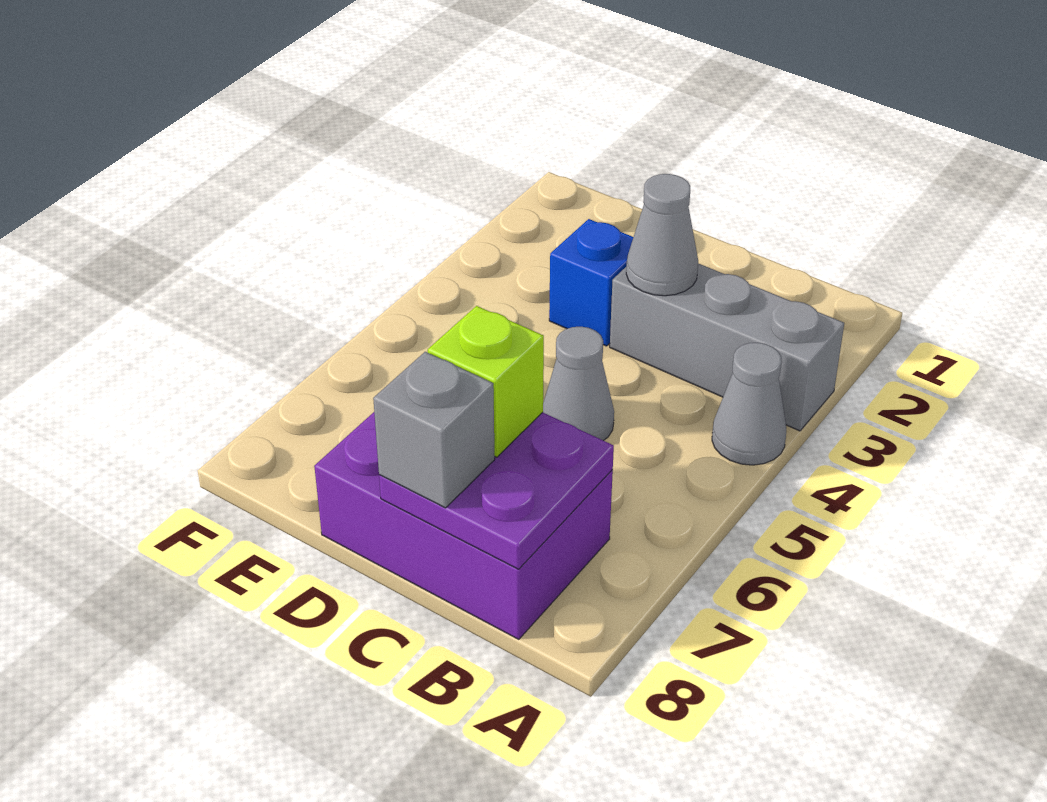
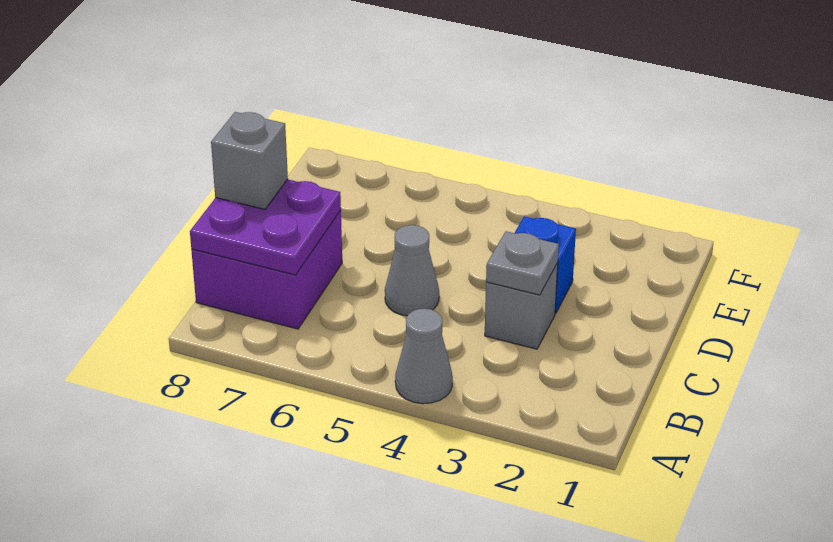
grey 1x3 brick [610,263,844,431] -> grey 1x1 brick [485,263,558,349]
purple 2x3 brick [314,412,613,639] -> purple 2x2 brick [191,210,342,329]
grey 1x1 cone [626,174,698,296] -> grey 1x1 plate [486,231,559,295]
lime 1x1 brick [428,306,544,457] -> none

